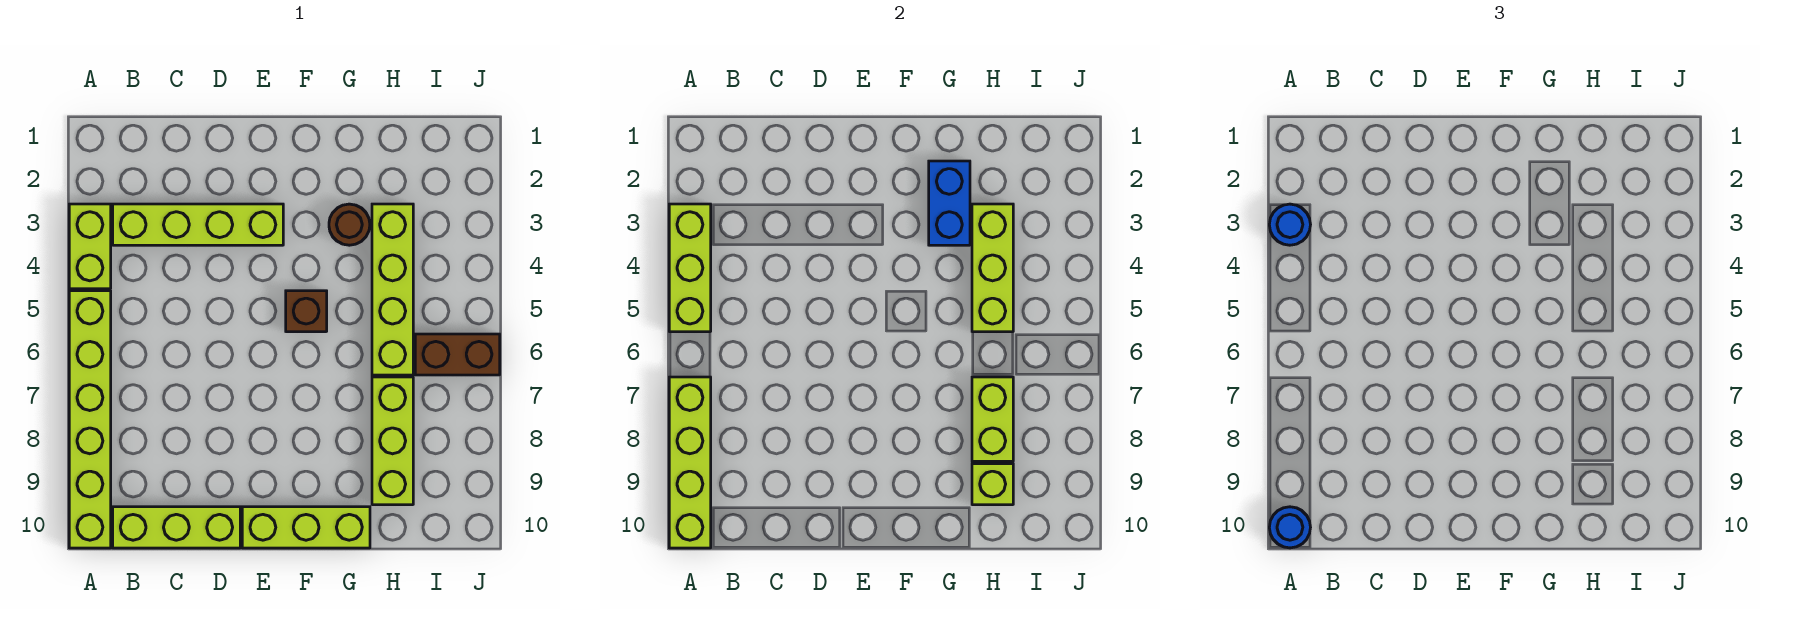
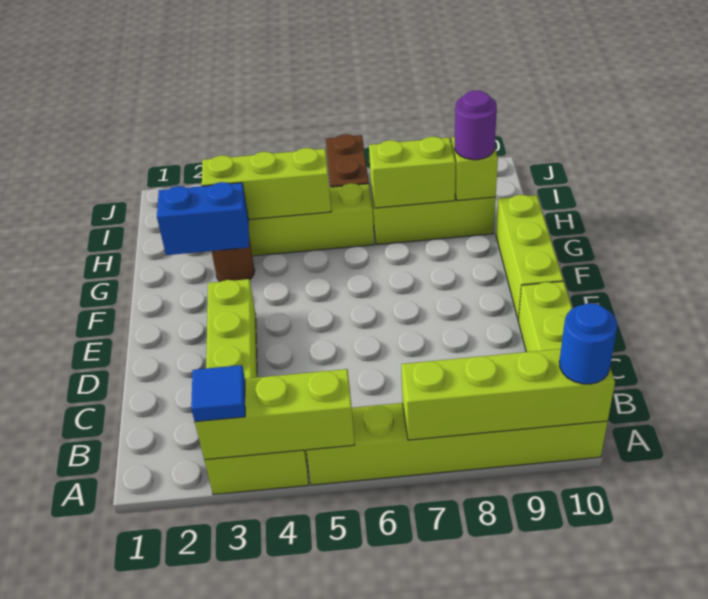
blue 1x1 round brick [1269,204,1311,245] -> blue 1x1 tile [191,365,245,422]
brown 1x1 brick [286,291,327,332] -> none
none -> purple 1x1 round brick [455,91,497,160]

